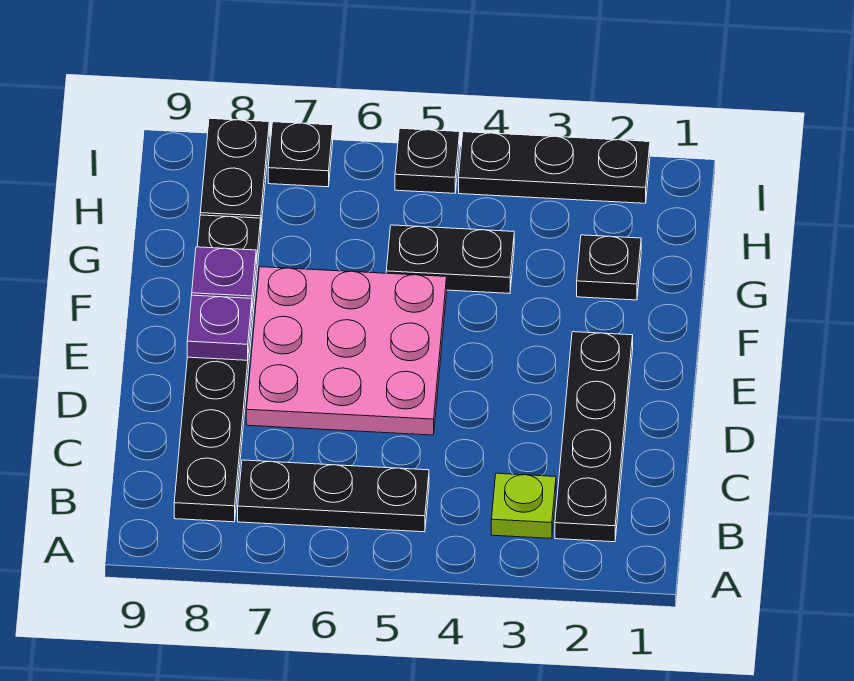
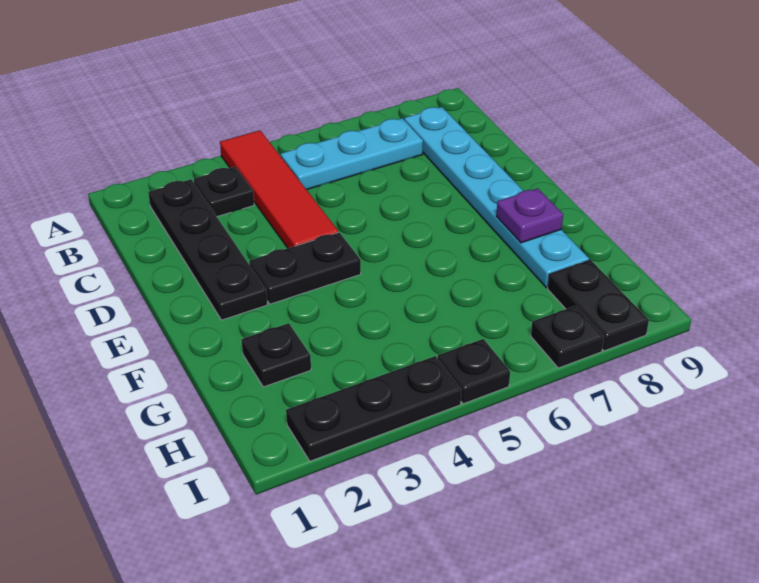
none -> red 1x4 tile [220,130,338,248]
lime 1x1 plate [491,473,556,538] -> black 1x1 plate [194,167,254,217]
black 1x3 plate [238,460,429,532] -> cyan 1x3 plate [281,118,423,190]
black 1x6 plate [174,215,261,522] -> cyan 1x6 plate [404,107,589,288]
pink 3x3 plate [246,267,447,435] -> none
purple 1x1 plate [187,295,252,360] -> none
black 1x2 plate [386,225,514,293] -> black 1x2 plate moved to [249,232,361,304]

